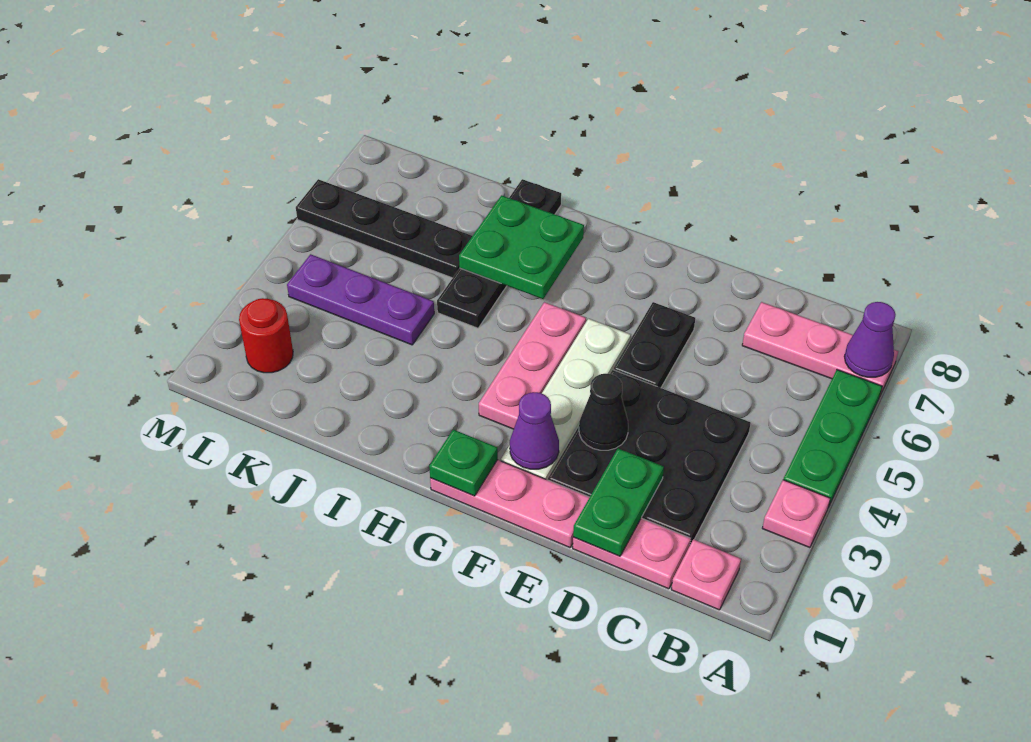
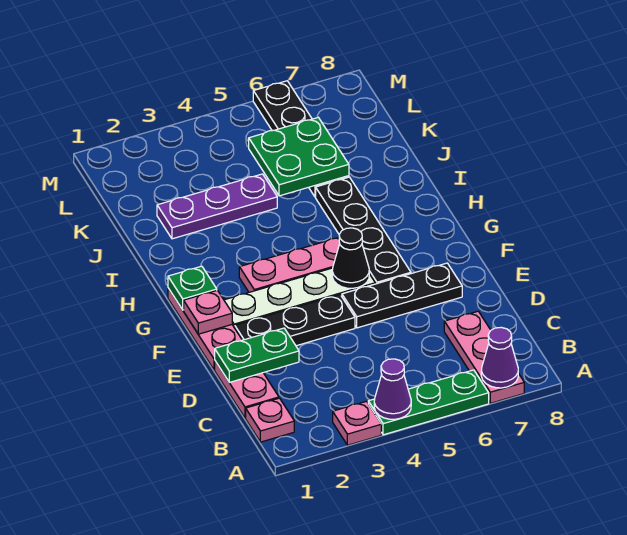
black 3x3 plate [548,370,751,545] -> black 1x3 plate [235,295,355,346]
black 1x1 cone [579,374,628,450] -> black 1x1 cone moved to [332,228,369,288]
black 1x2 plate [613,302,695,388] -> black 1x3 plate [342,263,462,328]
none -> pink 1x1 plate [184,290,232,334]
purple 1x1 cone [510,392,559,469] -> purple 1x1 cone moved to [374,359,411,419]
green 2x2 plate [459,196,584,299] -> green 2x2 plate moved to [249,117,349,196]
black 1x4 plate [437,179,561,328] -> black 1x4 plate turned to [316,177,411,284]
purple 1x3 plate [287,254,434,345] -> purple 1x3 plate turned to [157,174,277,239]
red 1x1 round brick [239,298,293,373] -> none

